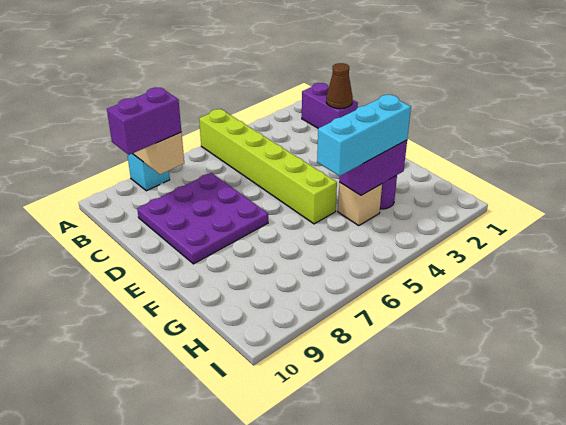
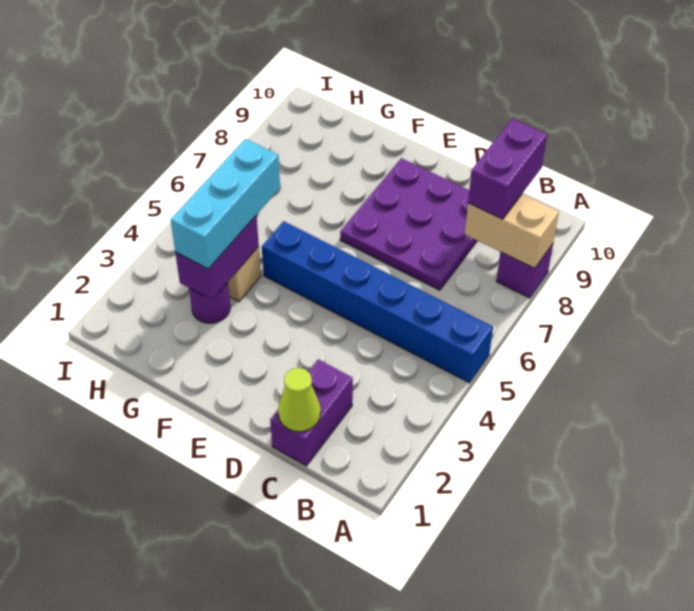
lime 1x6 brick [199,109,337,224] -> blue 1x6 brick [262,221,493,383]
cyan 1x1 brick [127,154,170,191] -> purple 1x1 brick [496,244,553,298]
purple 1x2 brick [302,83,358,128] -> purple 1x2 brick turned to [270,359,353,466]
brown 1x1 cone [326,63,353,109] -> lime 1x1 cone [278,368,321,432]

